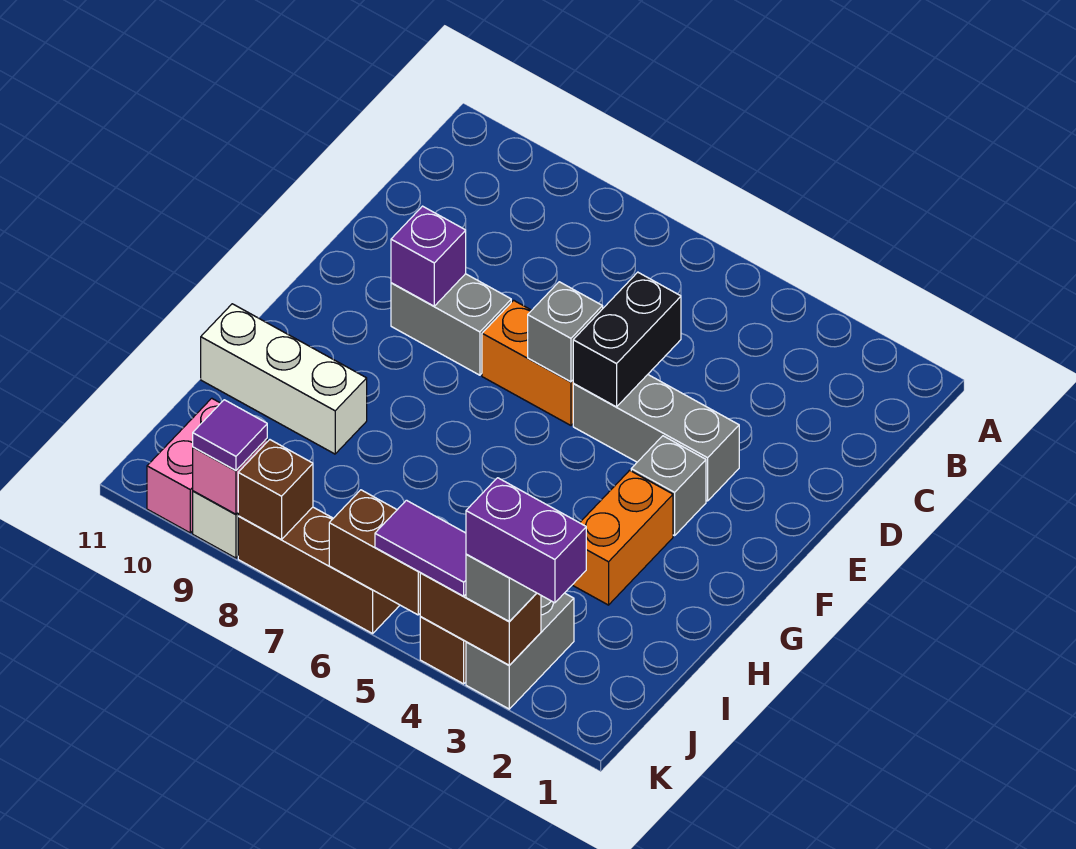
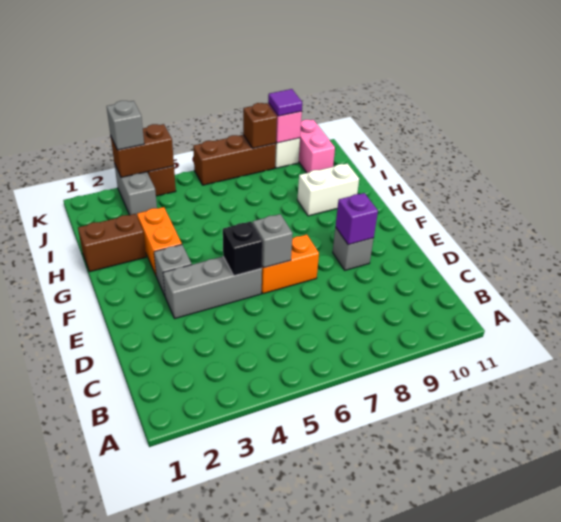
black 1x2 brick [573,272,681,407] -> black 1x1 brick [223,222,263,276]
grey 1x2 brick [391,274,511,375] -> grey 1x1 brick [333,227,374,270]
white 1x3 brick [201,304,367,454] -> white 1x2 brick [297,163,359,216]
purple 1x2 brick [466,478,586,603] -> none
purple 1x2 tile [375,500,466,596] -> none
brown 1x2 brick [329,490,420,615] -> brown 1x2 brick moved to [78,214,146,272]

